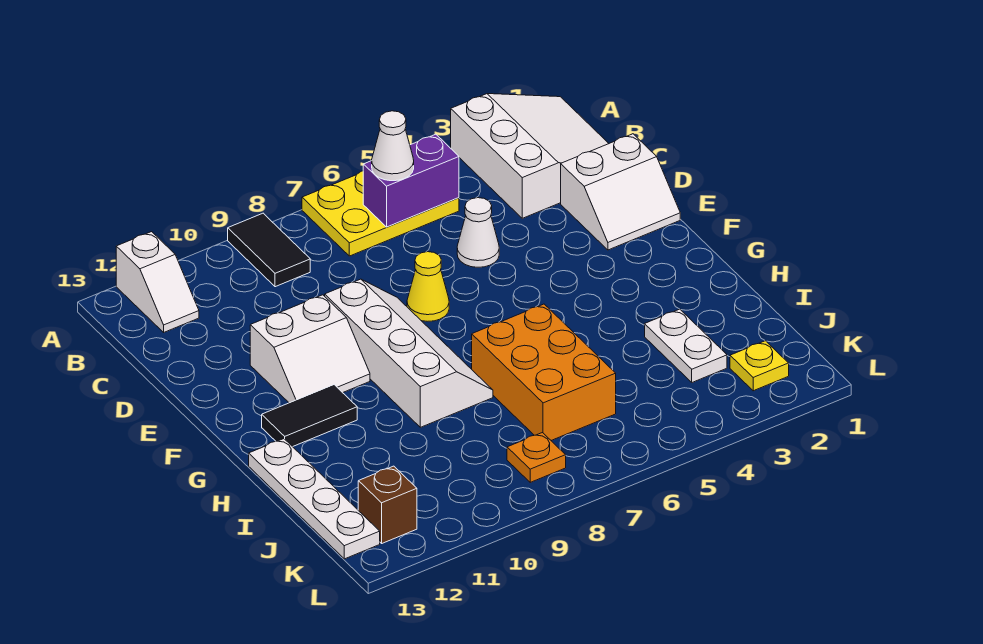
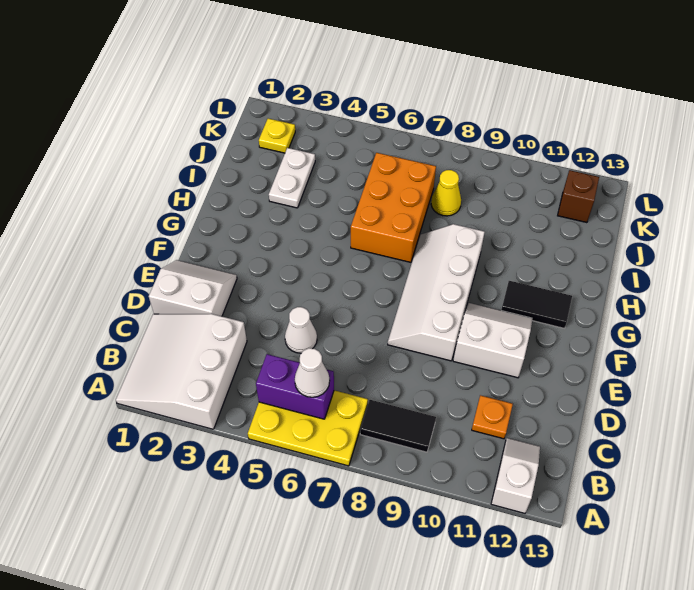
black 1x2 tile [228,213,310,287] -> black 1x2 tile turned to [360,400,436,452]
yellow 1x1 cone [407,252,449,321] -> yellow 1x1 cone moved to [431,170,461,216]
white 1x4 plate [249,439,380,559] -> none
orange 1x1 plate [507,433,566,482] -> orange 1x1 plate moved to [472,395,513,439]

